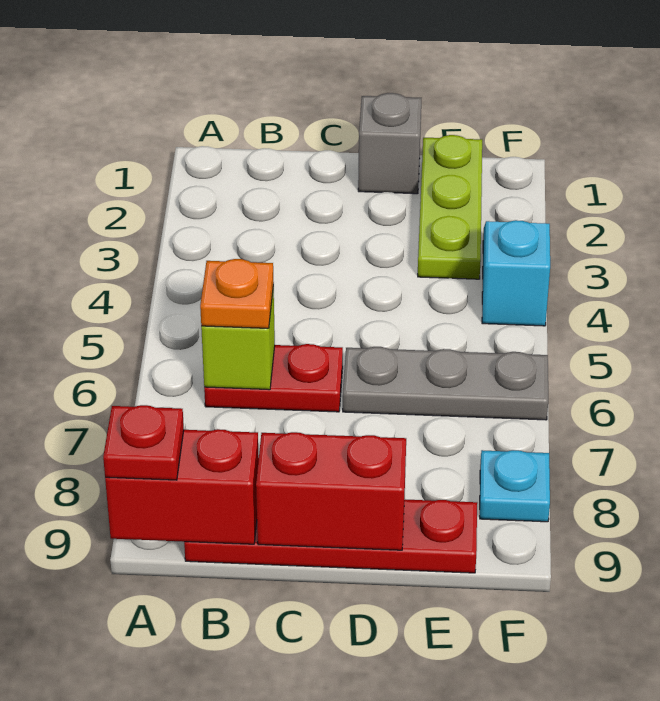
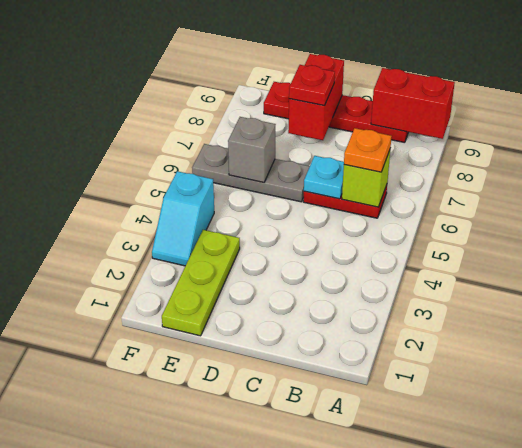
red 1x1 plate [103,405,184,480] -> red 1x1 plate moved to [289,65,335,106]
red 1x2 brick [256,432,406,550] -> red 1x2 brick turned to [288,54,344,140]
grey 1x1 brick [358,93,421,194] -> grey 1x1 brick moved to [228,117,276,182]
cyan 1x1 plate [480,450,550,522] -> cyan 1x1 plate moved to [304,156,344,199]

